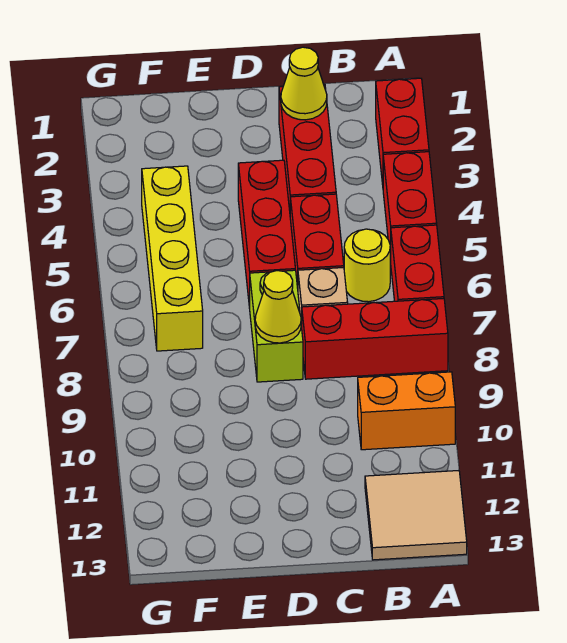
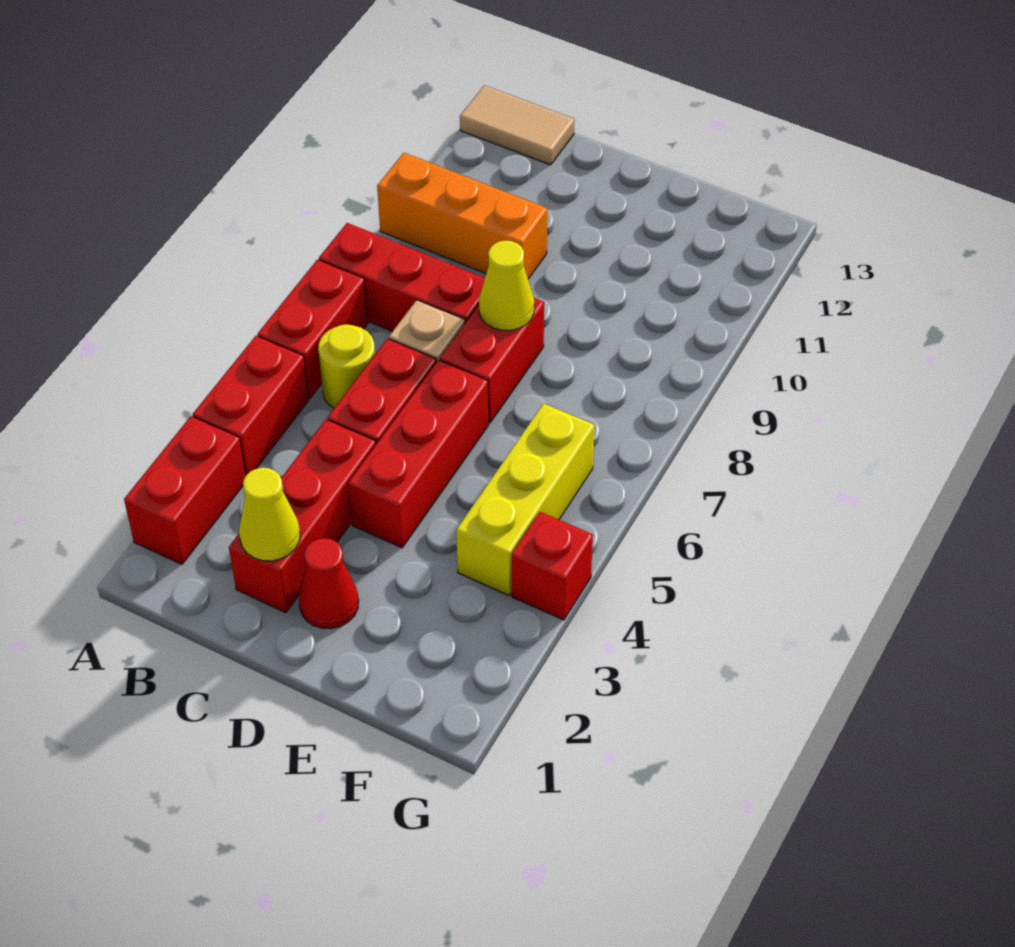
orange 1x2 brick [358,372,455,450] -> orange 1x3 brick [377,153,547,279]
tan 2x2 tile [365,471,467,560] -> tan 1x2 tile [460,85,575,165]
none -> red 1x1 cone [299,538,359,629]
lime 1x2 brick [250,270,303,382] -> red 1x2 brick [440,298,544,423]
yellow 1x4 brick [142,166,203,351] -> yellow 1x3 brick [456,404,594,596]
none -> red 1x1 brick [512,512,593,620]

